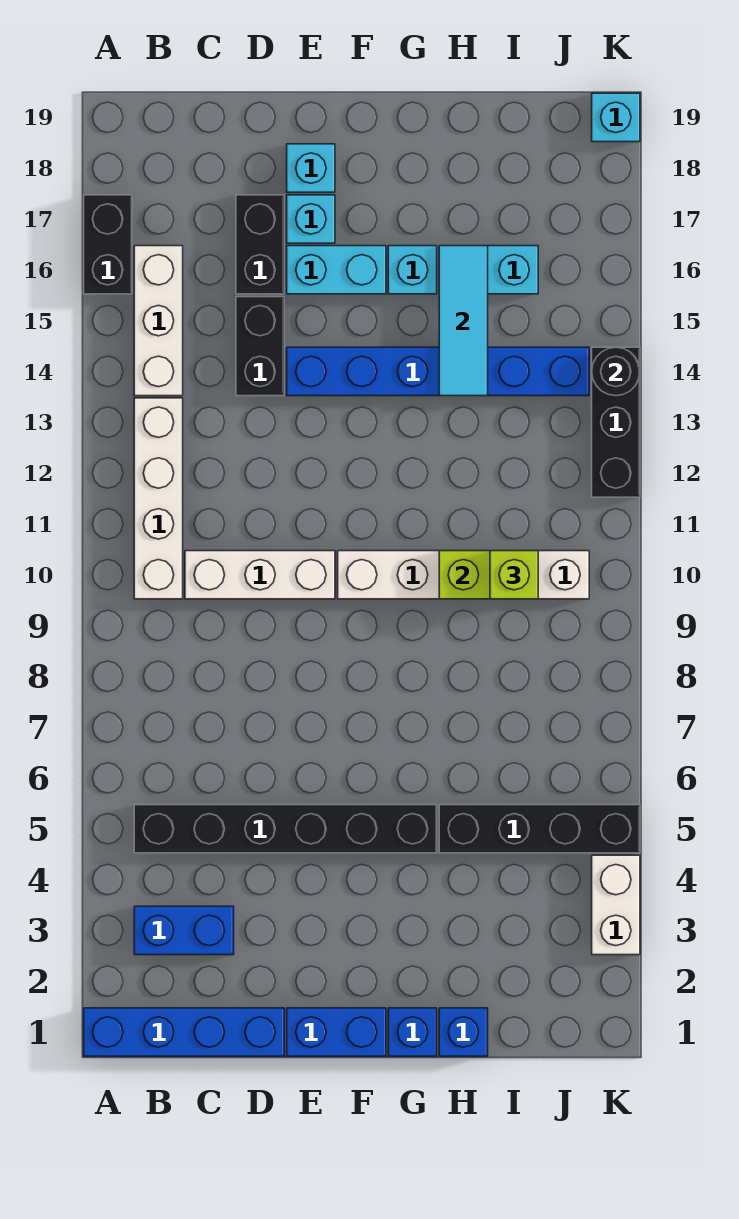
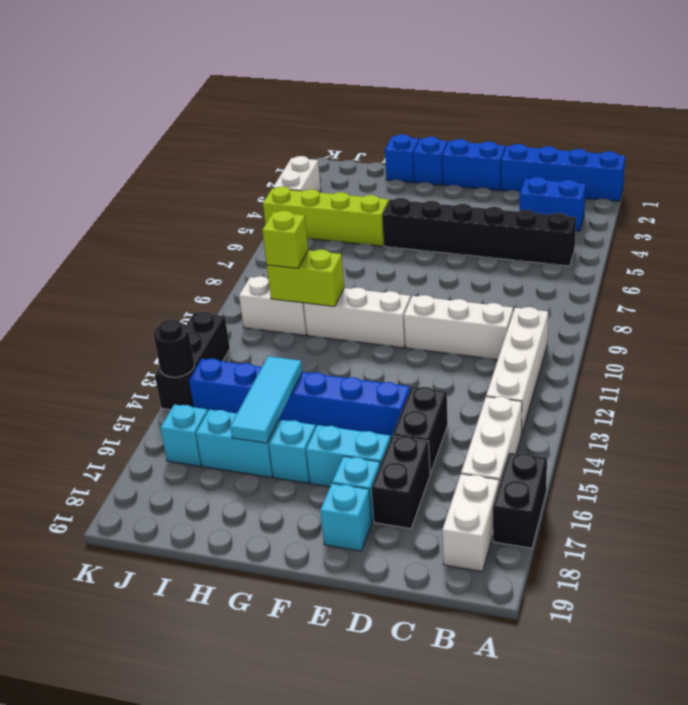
none -> white 1x2 brick [442,474,499,571]
black 1x4 brick [439,805,640,853] -> lime 1x4 brick [263,187,389,246]
cyan 1x1 brick [592,93,640,142] -> cyan 1x1 brick moved to [160,404,208,466]

